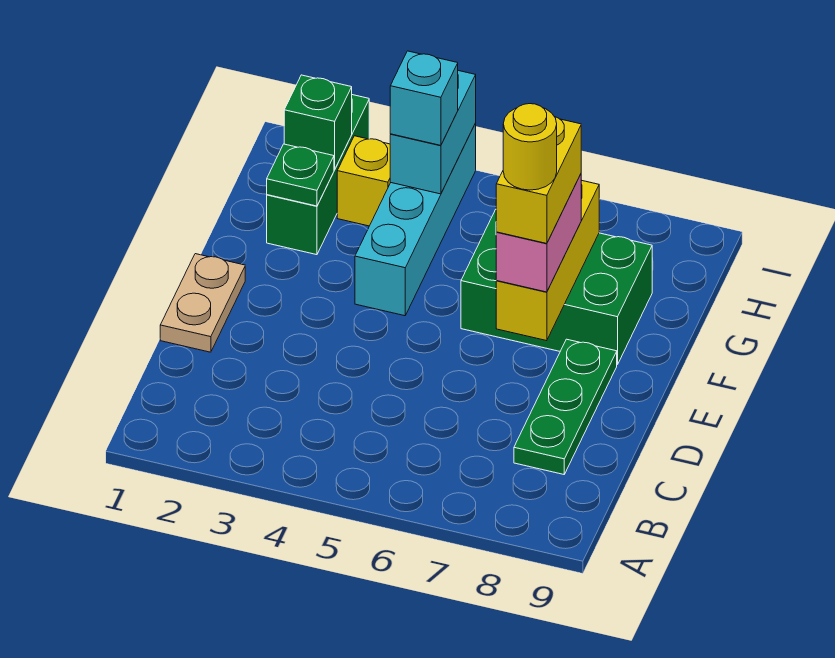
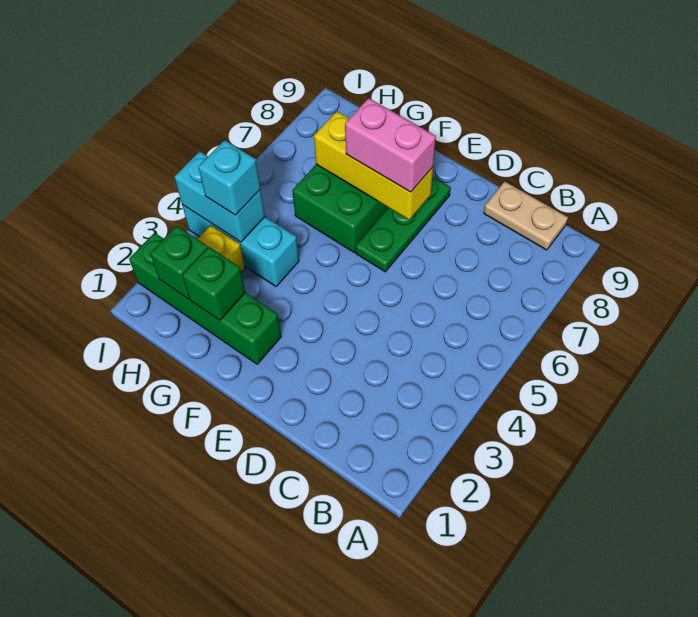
green 1x3 plate [514,339,617,474] -> green 1x3 plate turned to [355,177,451,272]
tan 1x2 plate [160,254,245,352] -> tan 1x2 plate moved to [484,181,568,250]
yellow 1x2 brick [496,117,581,244] -> none
yellow 1x1 round brick [503,104,557,190] -> none
cyan 1x4 brick [355,123,476,316] -> cyan 1x3 brick [182,205,299,286]
green 1x3 brick [267,95,369,255] -> green 1x4 brick [129,233,281,364]
green 1x1 plate [267,144,334,206] -> green 1x1 brick [182,247,245,320]

